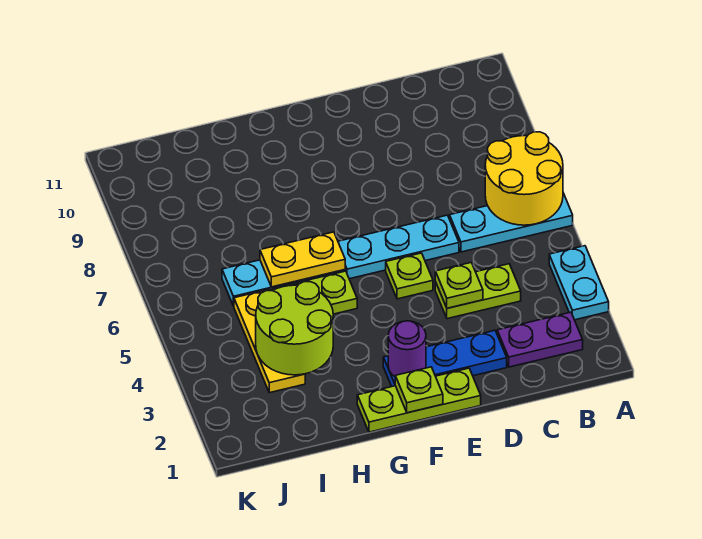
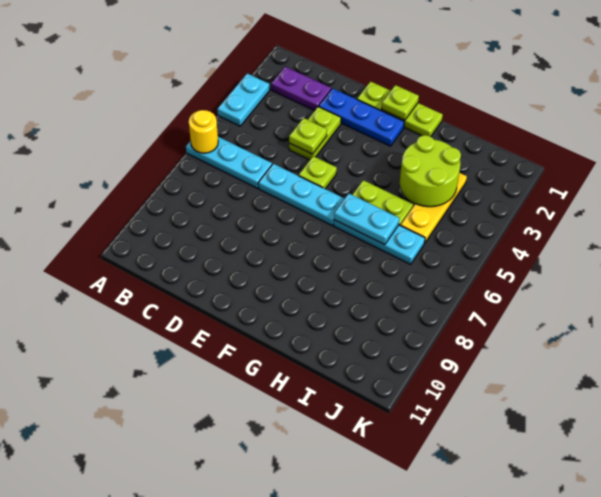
yellow 2x2 round brick [485,132,563,225] -> yellow 1x1 round brick [189,110,218,153]
lime 1x2 plate [435,264,521,319] -> lime 1x2 plate turned to [289,107,341,160]
purple 1x1 round brick [388,321,426,376] -> none
yellow 1x2 plate [260,232,345,287] -> cyan 1x2 plate [334,194,399,245]

